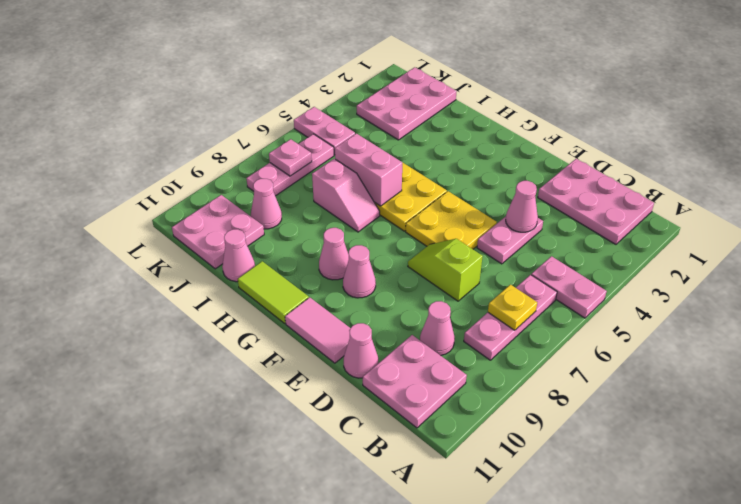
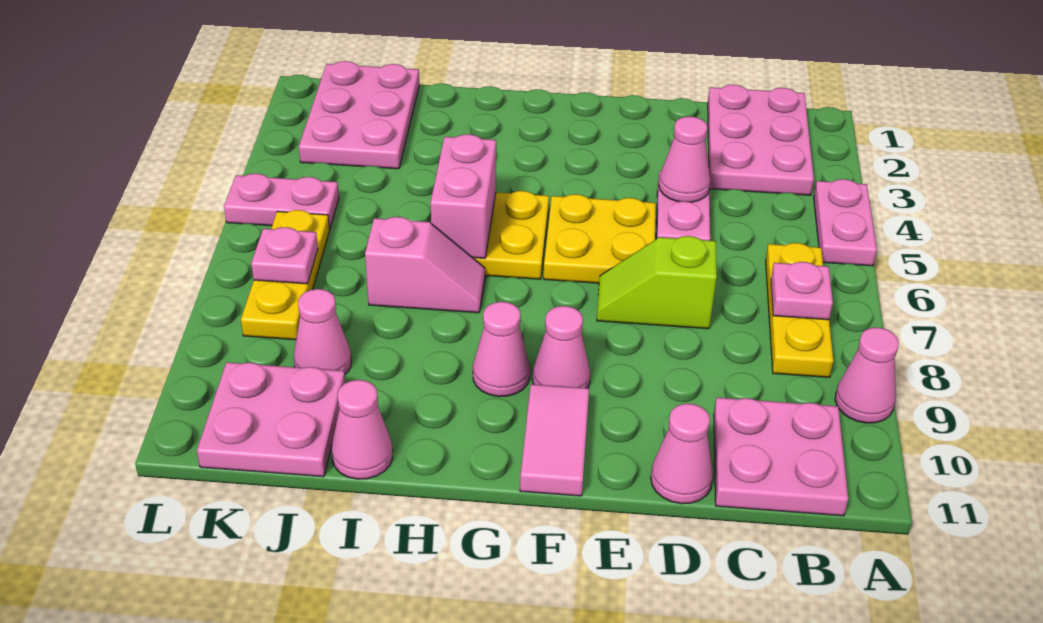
pink 1x2 plate [531,256,607,318] -> pink 1x2 plate turned to [814,179,877,266]
pink 2x3 plate [538,159,654,244] -> pink 2x3 plate turned to [708,85,814,195]
pink 1x3 plate [464,275,557,360] -> yellow 1x3 plate [766,243,834,378]
yellow 1x1 plate [488,285,537,330] -> pink 1x1 plate [771,262,833,320]
pink 1x1 cone [420,301,455,356] -> pink 1x1 cone moved to [835,327,899,423]
pink 1x2 tile [285,297,350,363] -> pink 1x2 tile turned to [520,384,589,496]
lime 1x2 tile [238,261,309,323] -> none
pink 1x2 brick [335,133,402,206] -> pink 1x2 brick turned to [431,134,496,258]
pink 1x3 plate [246,134,334,196] -> yellow 1x3 plate [241,210,330,340]

